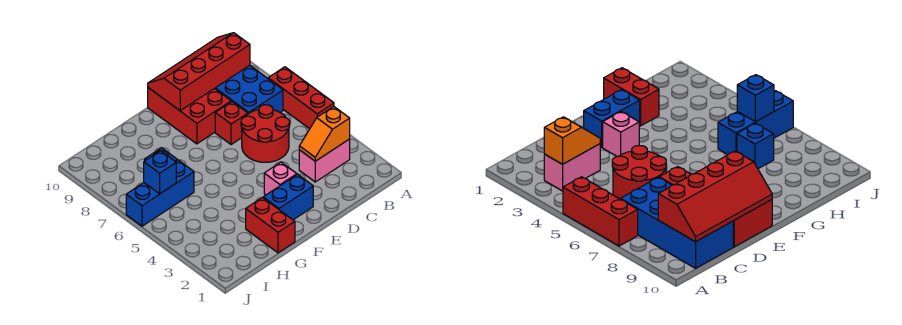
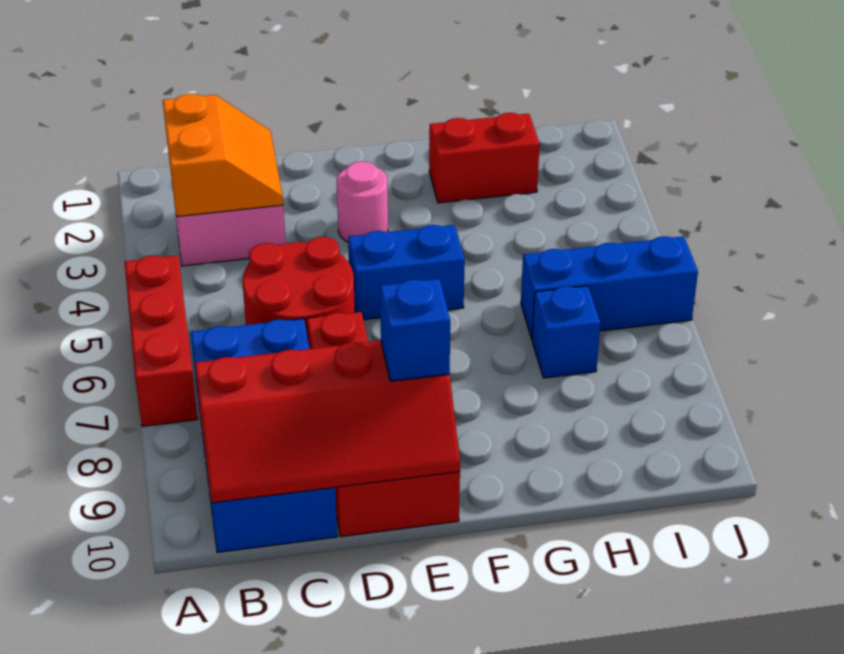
orange 1x2 slope [299,107,350,161] -> orange 2x2 slope [163,94,283,217]
blue 1x2 brick [263,174,313,220] -> blue 1x2 brick moved to [348,225,465,320]
pink 1x1 brick [264,162,297,195] -> pink 1x1 round brick [337,161,388,242]
red 1x2 brick [246,198,295,253] -> red 1x2 brick turned to [429,113,540,203]
blue 1x1 brick [144,151,176,194] -> blue 1x1 brick moved to [380,279,450,381]

